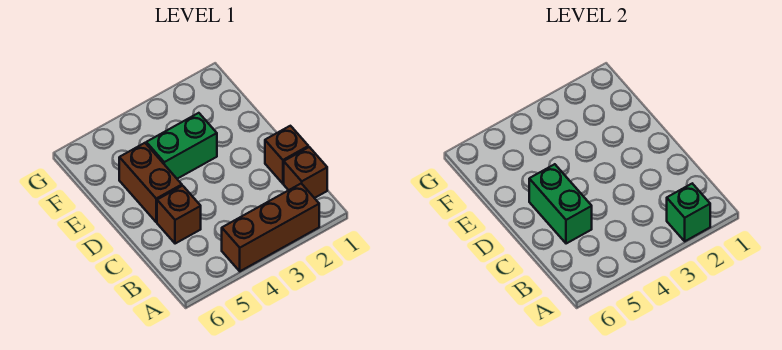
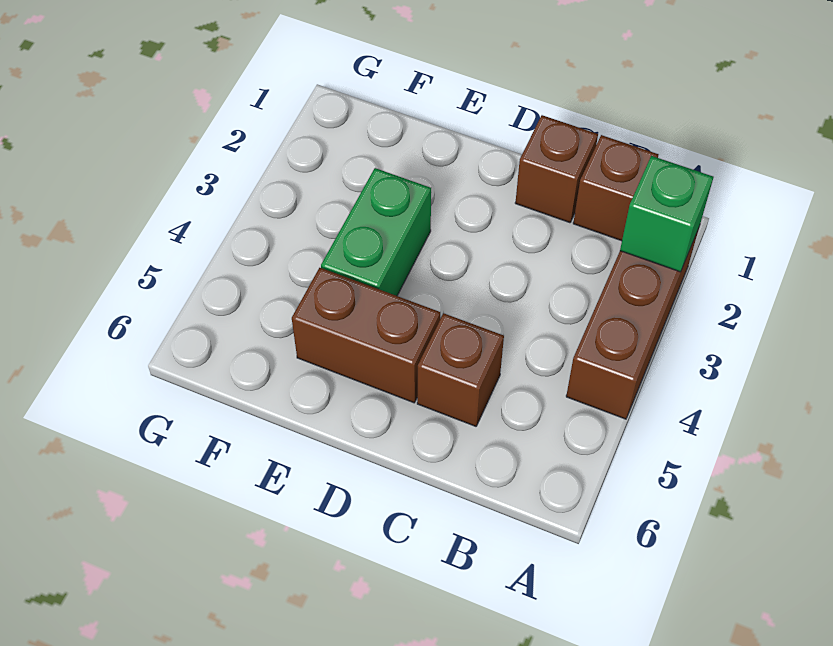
green 1x2 brick [529,164,592,244] -> none

